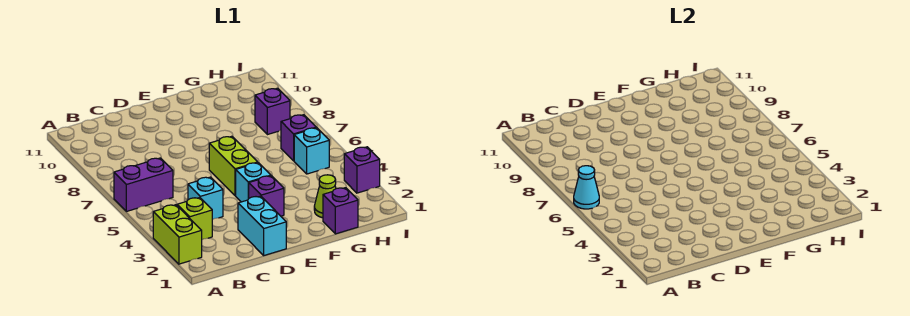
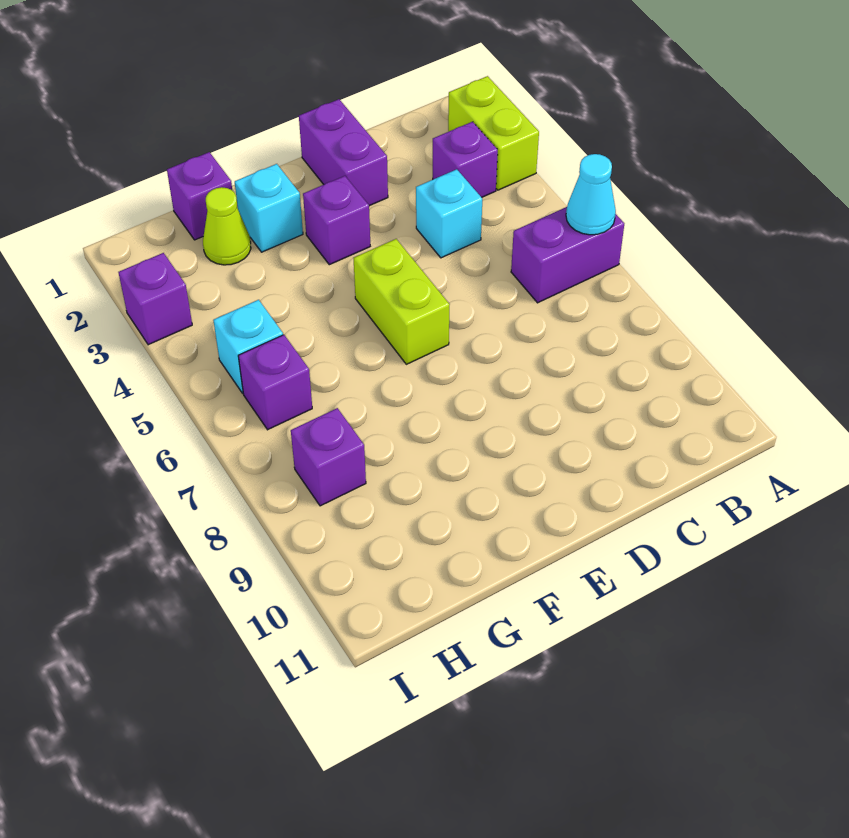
lime 1x1 brick [177,198,212,240] -> purple 1x1 brick [433,122,498,197]
cyan 1x2 brick [238,196,286,255] -> purple 1x2 brick [299,99,388,206]
cyan 1x1 brick [236,163,271,202] -> cyan 1x1 brick moved to [235,164,303,252]

